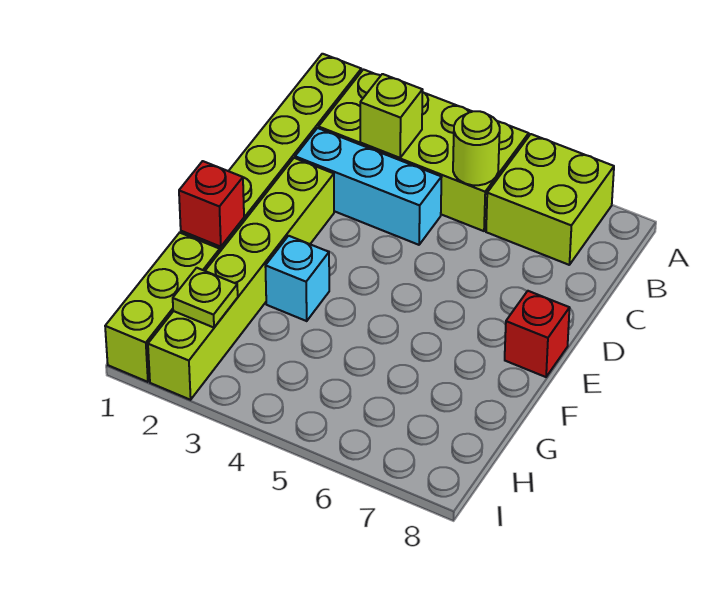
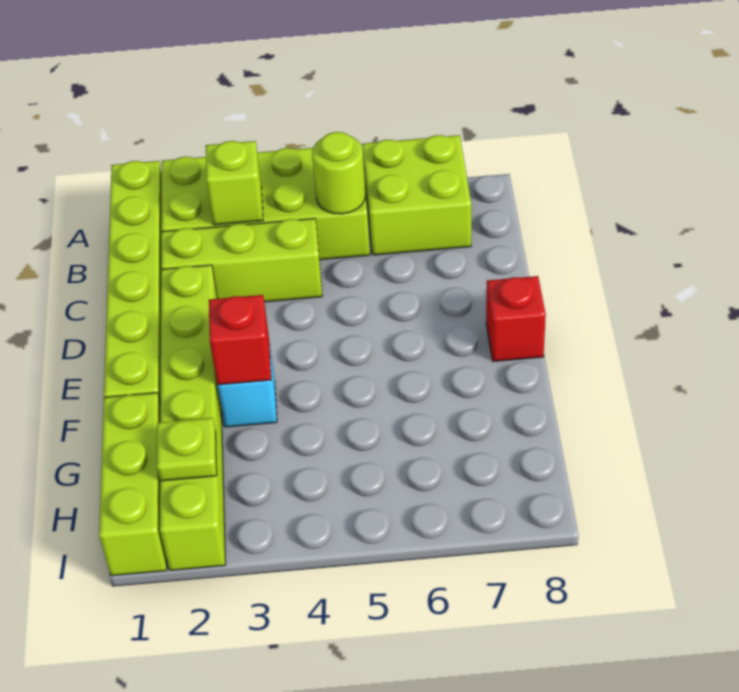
cyan 1x3 brick [295,128,442,245] -> lime 1x3 brick [161,219,322,302]
red 1x1 brick [179,161,244,247] -> red 1x1 brick moved to [209,295,271,385]

